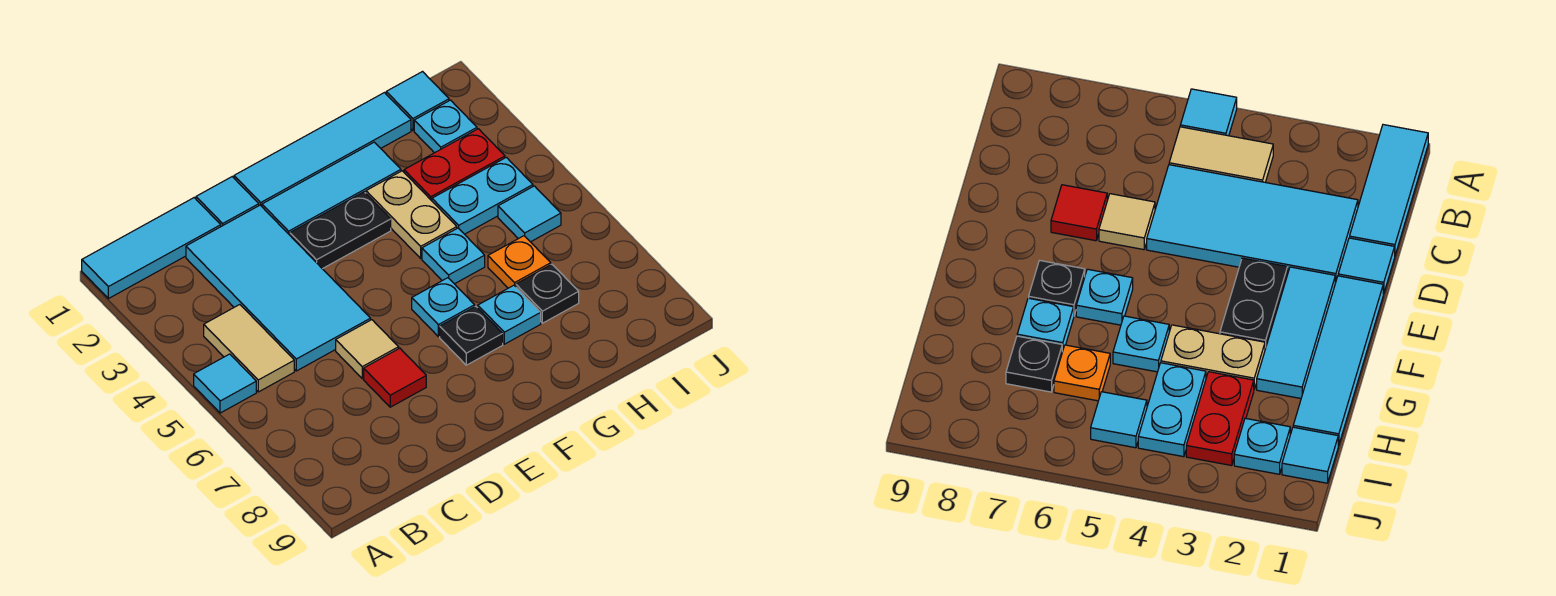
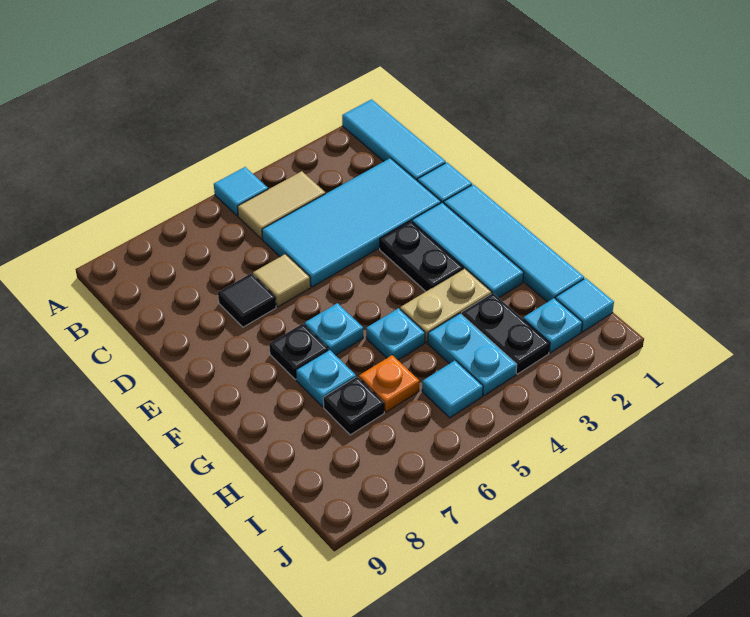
red 1x1 tile [364,348,426,407] -> black 1x1 tile [218,274,276,327]
red 1x2 plate [404,129,505,201] -> black 1x2 plate [462,293,550,374]

